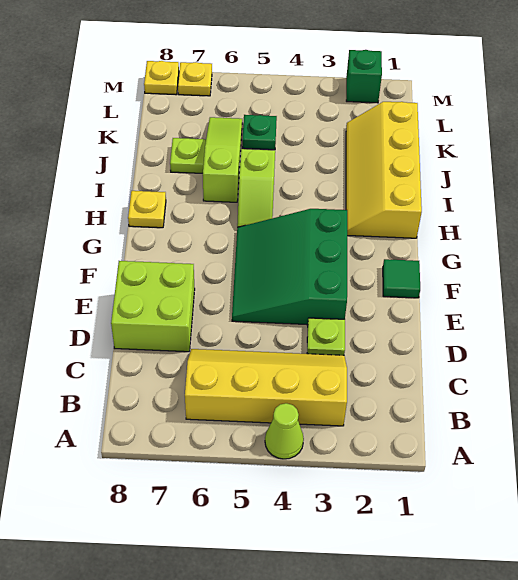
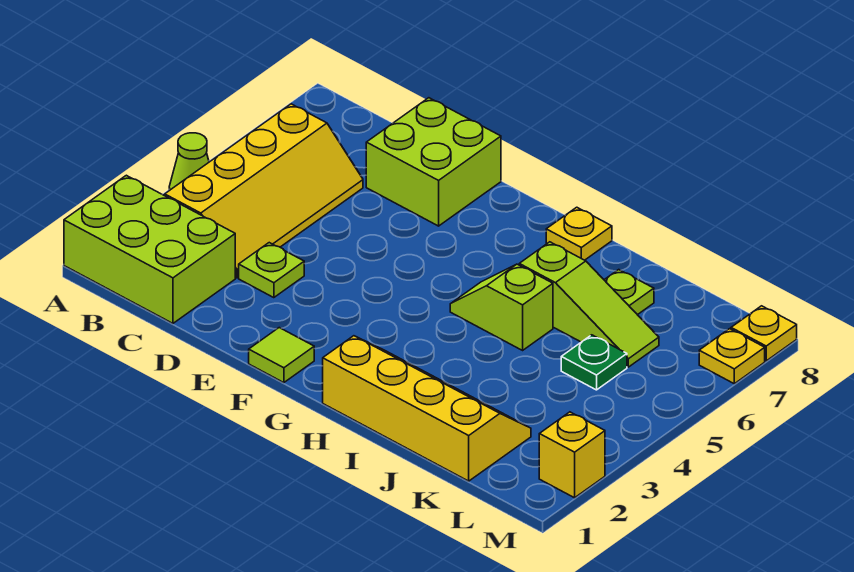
none -> lime 2x3 brick [64,175,235,323]
green 3x3 slope [232,209,347,325] -> none
green 1x1 tile [383,259,420,298] -> lime 1x1 tile [249,328,314,383]
green 1x1 brick [346,50,382,103] -> yellow 1x1 brick [539,412,605,498]

